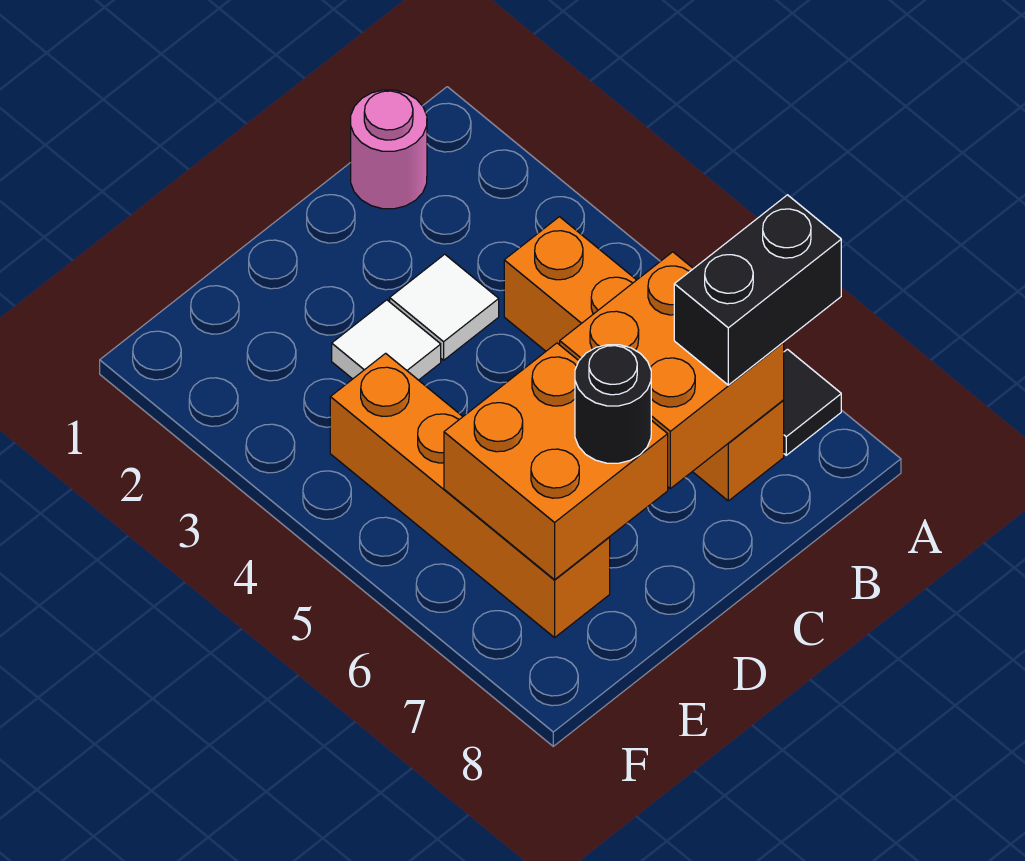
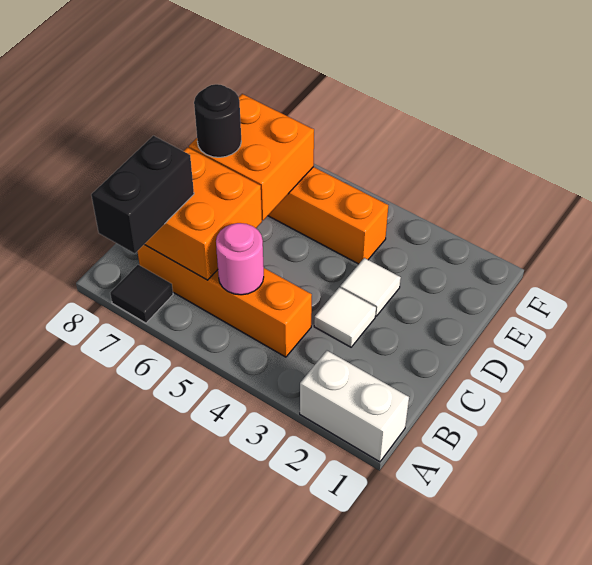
none -> white 1x2 brick [300,351,409,462]
pink 1x1 round brick [351,90,427,209] -> pink 1x1 round brick moved to [216,223,264,295]

